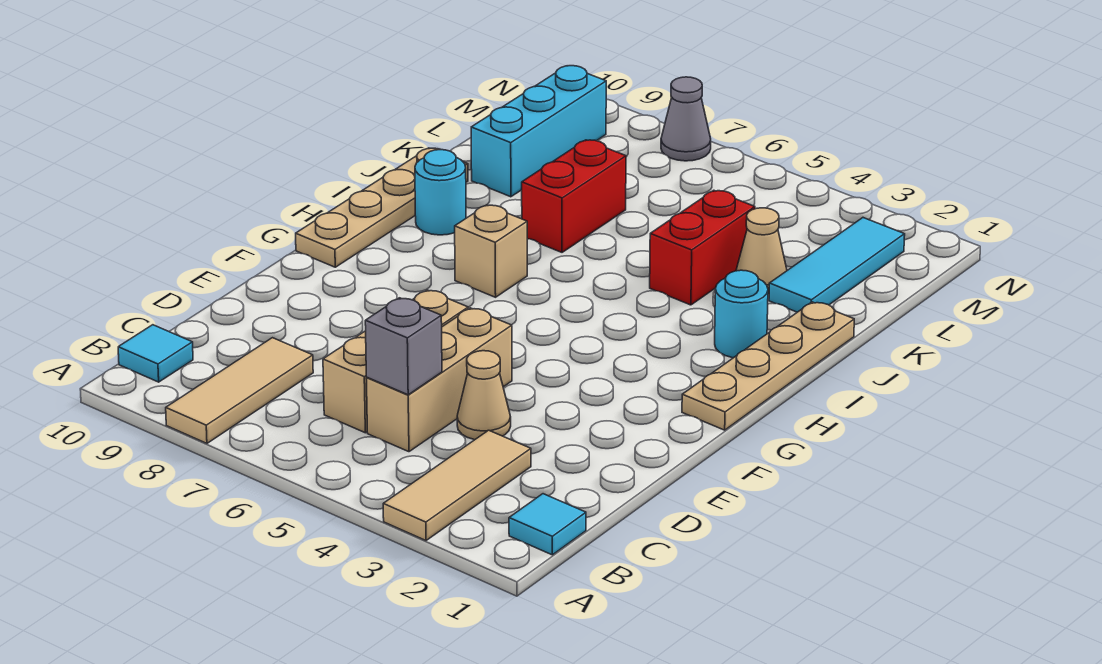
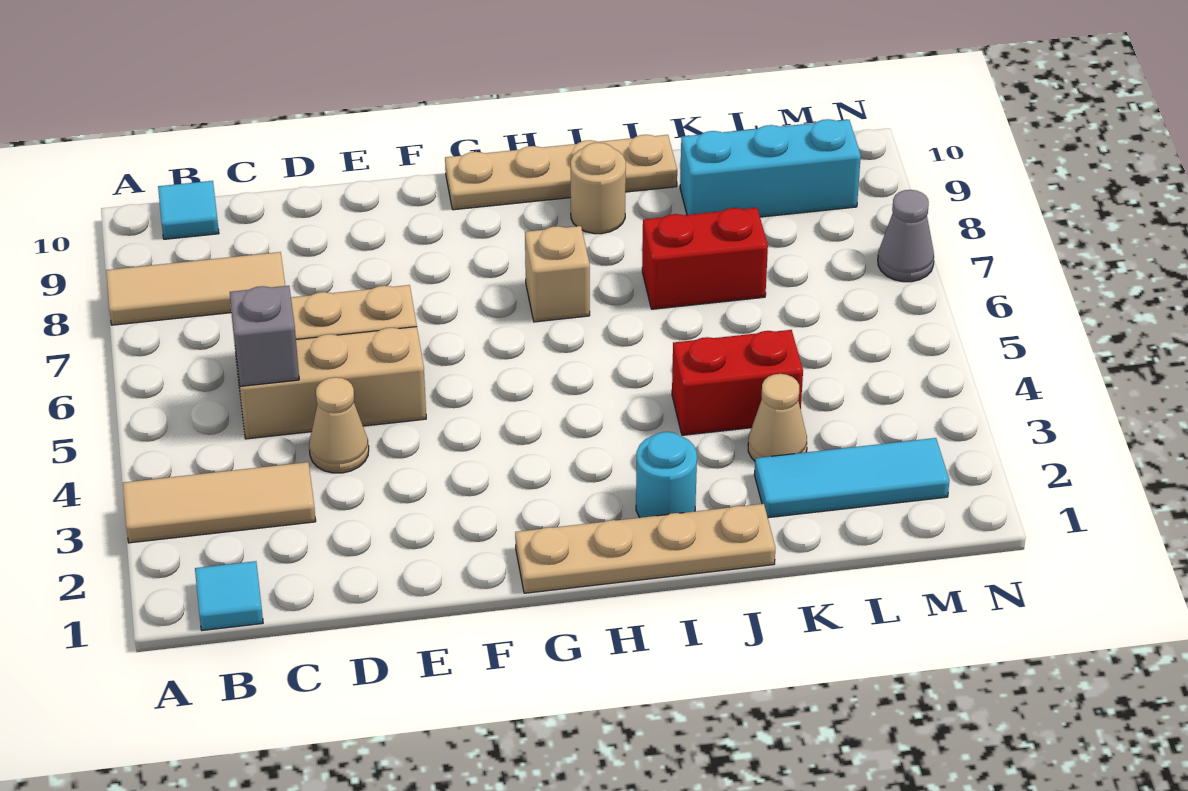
cyan 1x1 round brick [415,150,466,235] -> tan 1x1 round brick [571,142,626,234]

